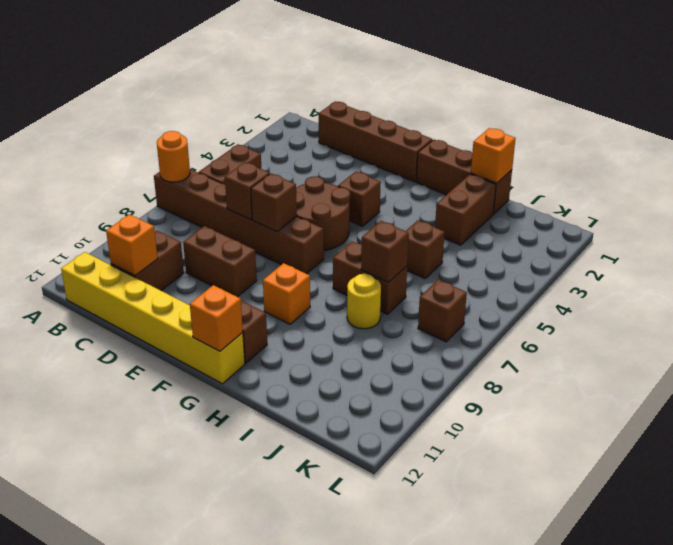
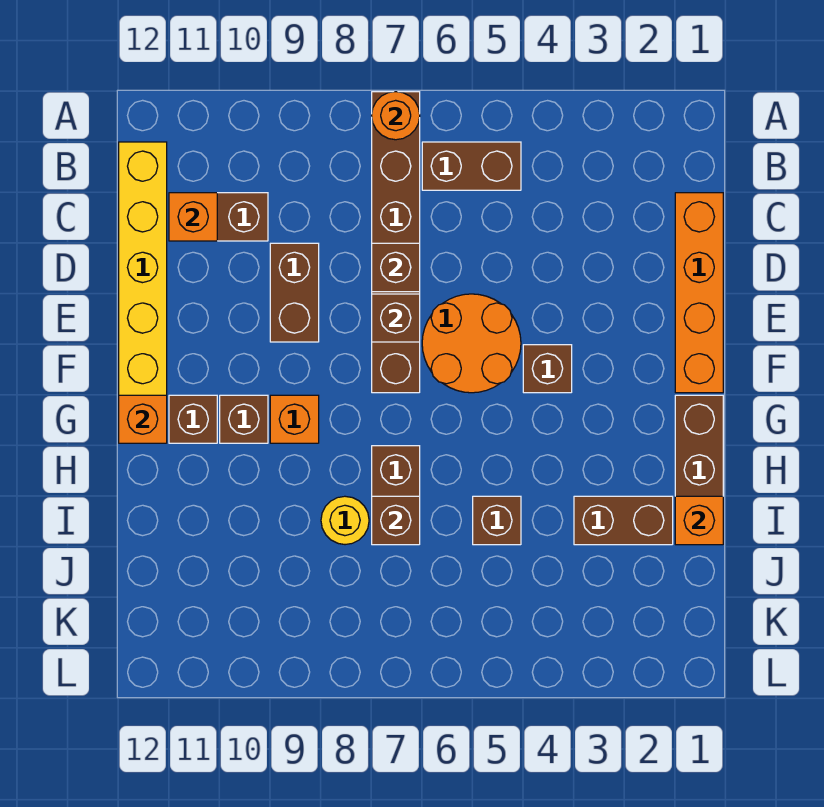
brown 1x4 brick [319,101,432,182] -> orange 1x4 brick [675,193,723,393]
brown 2x2 round brick [296,176,350,250] -> orange 2x2 round brick [422,294,521,393]
brown 1x1 brick [418,280,467,342] -> brown 1x1 brick moved to [220,395,268,443]

